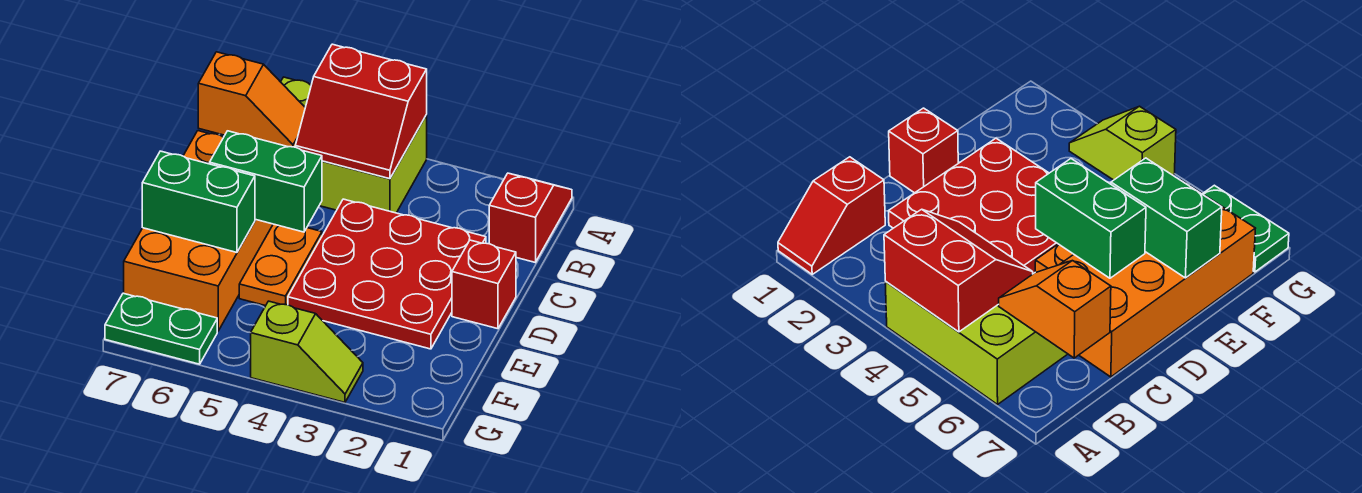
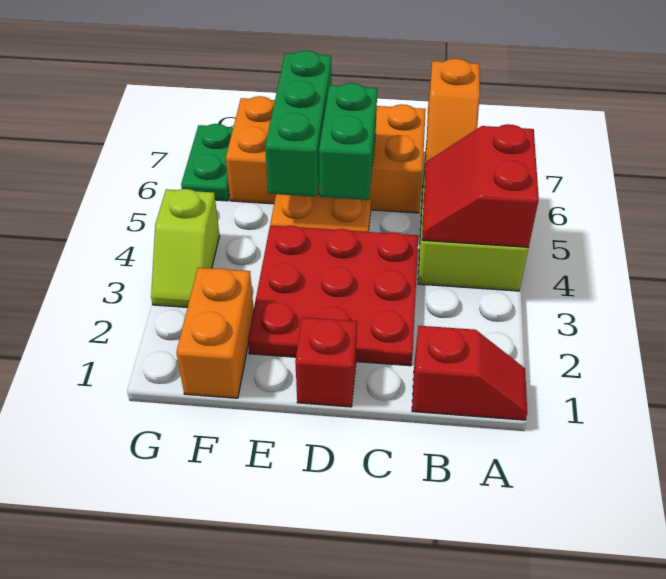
green 1x2 brick [142,151,255,252] -> green 1x3 brick [265,51,331,197]
none -> orange 1x2 brick [176,268,254,398]

